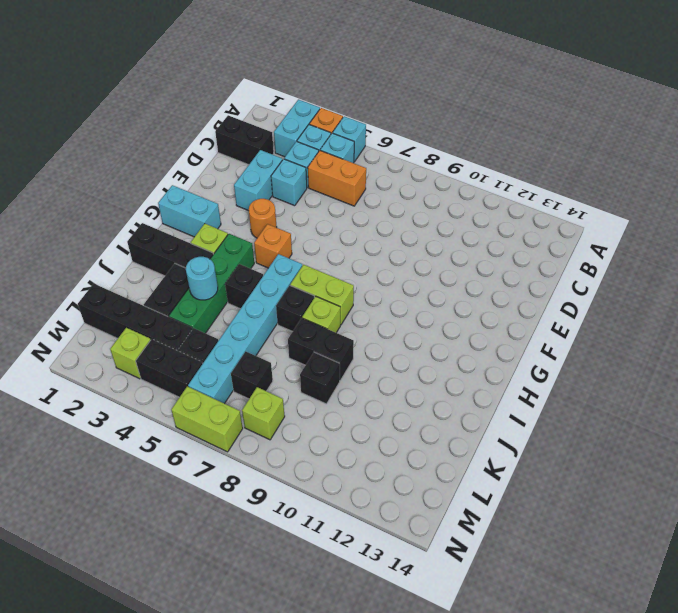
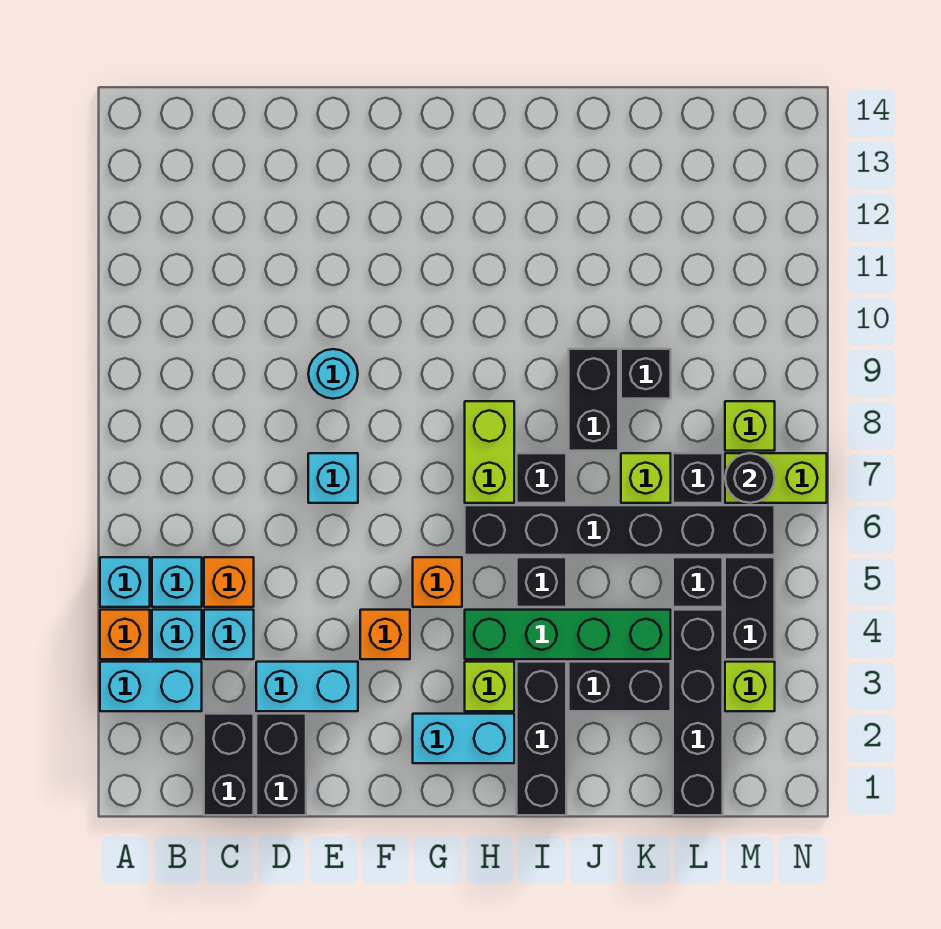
orange 1x2 brick [308,151,366,206] -> orange 1x1 brick [204,557,254,607]
none -> black 1x2 brick [256,714,306,815]
cyan 1x1 brick [271,159,307,206] -> cyan 1x1 brick moved to [308,453,358,503]
orange 1x1 round brick [249,199,277,238] -> orange 1x1 brick [360,610,410,659]
cyan 1x2 brick [158,185,221,237] -> cyan 1x2 brick turned to [413,714,514,763]
cyan 1x6 brick [188,254,302,404] -> black 1x6 brick [465,505,775,555]
lime 1x1 brick [302,296,340,333] -> lime 1x1 brick moved to [621,453,671,503]
cyan 1x1 round brick [186,257,218,300] -> cyan 1x1 round brick moved to [308,349,358,399]
none -> black 1x1 round brick [725,453,775,503]
lime 1x2 brick [171,386,243,452] -> lime 1x2 brick turned to [725,453,827,503]

